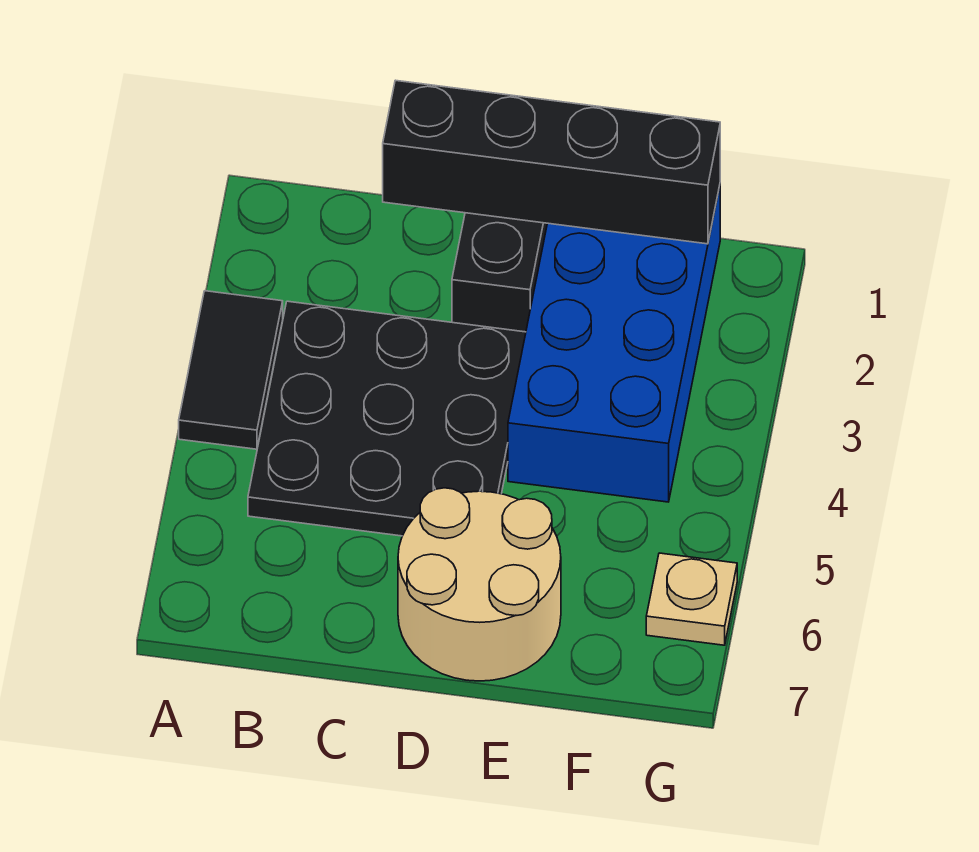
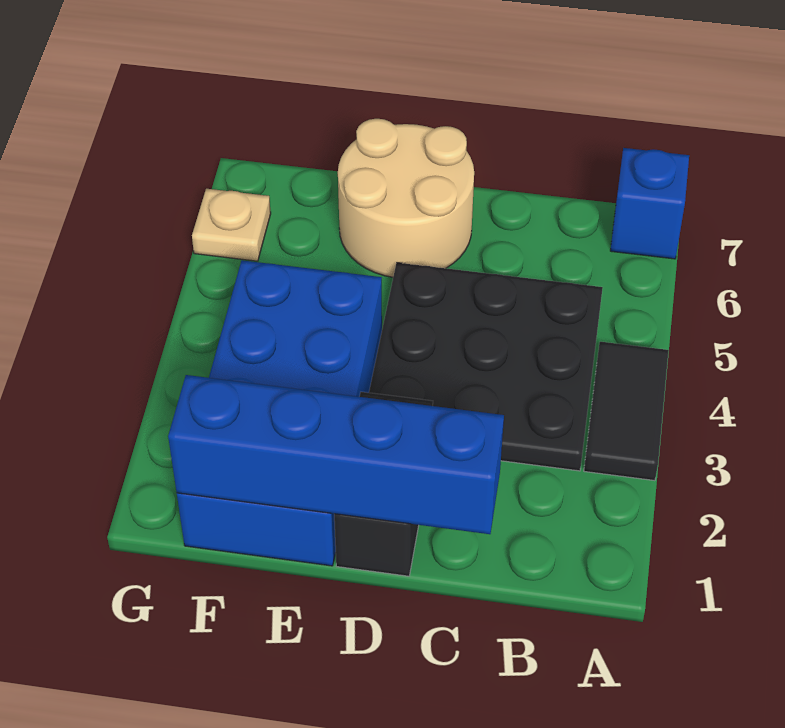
none -> blue 1x1 brick [610,148,689,259]
black 1x4 brick [383,80,720,244] -> blue 1x4 brick [168,375,504,534]

